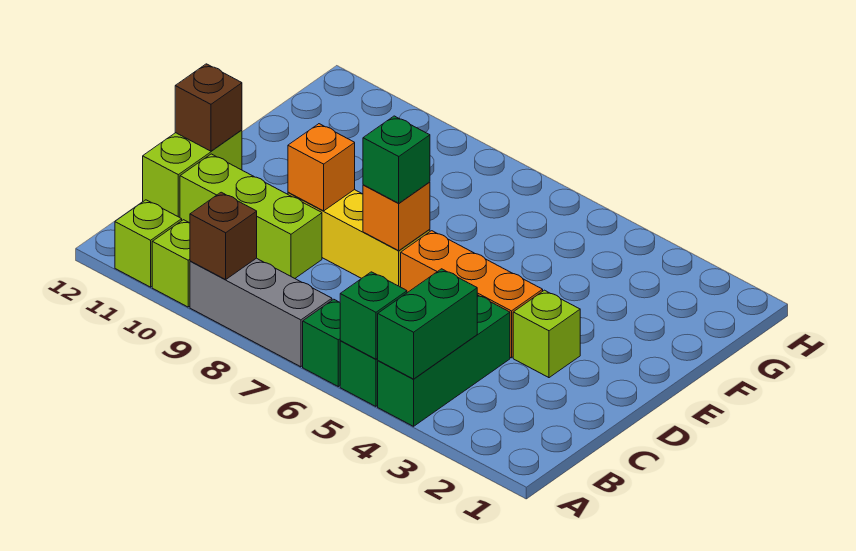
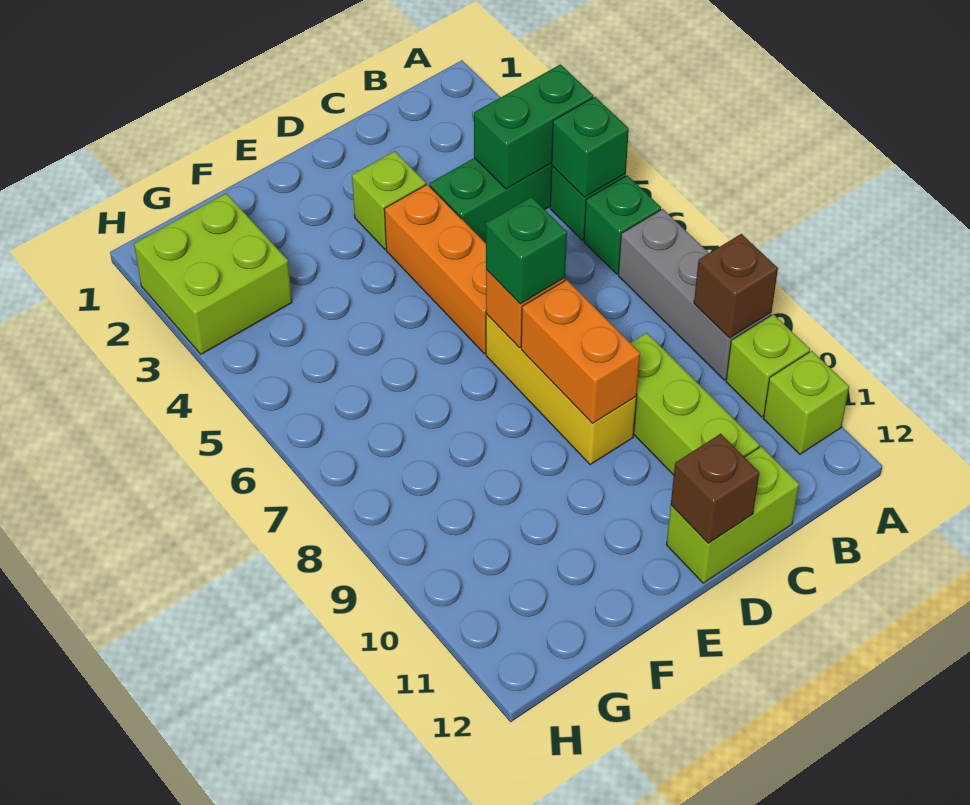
orange 1x1 brick [288,124,355,211] -> orange 1x2 brick [521,280,640,424]
none -> lime 2x2 brick [134,193,292,354]

